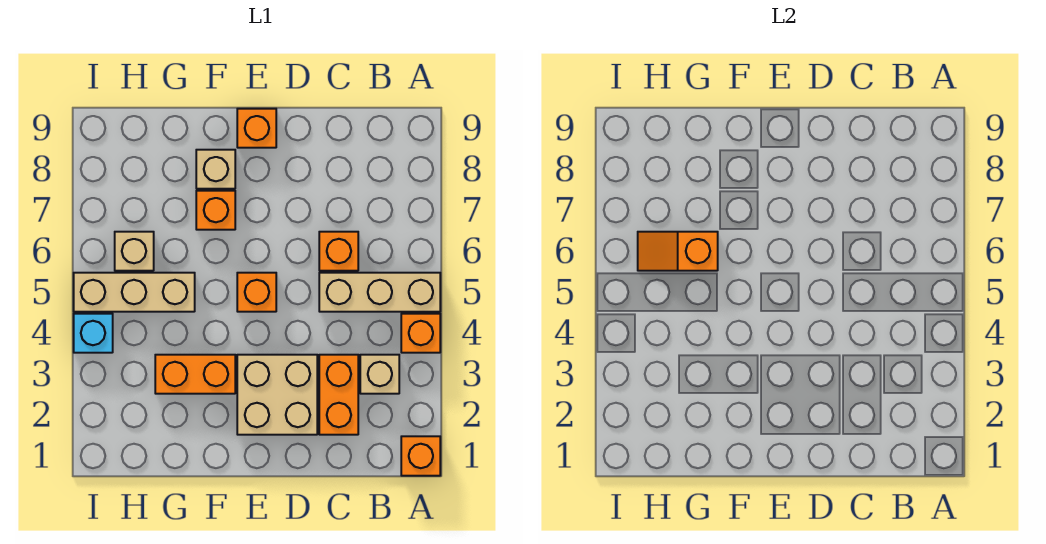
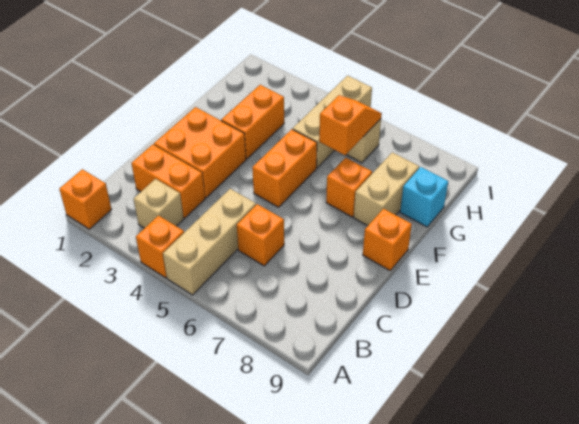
tan 2x2 brick [237,355,317,435] -> orange 2x2 brick [154,107,246,198]
orange 1x1 brick [237,273,276,312] -> orange 1x2 brick [252,129,317,207]
tan 1x1 brick [196,150,235,189] -> tan 1x2 brick [354,152,419,226]
cyan 1x1 brick [74,314,113,353] -> cyan 1x1 brick moved to [400,167,448,227]

